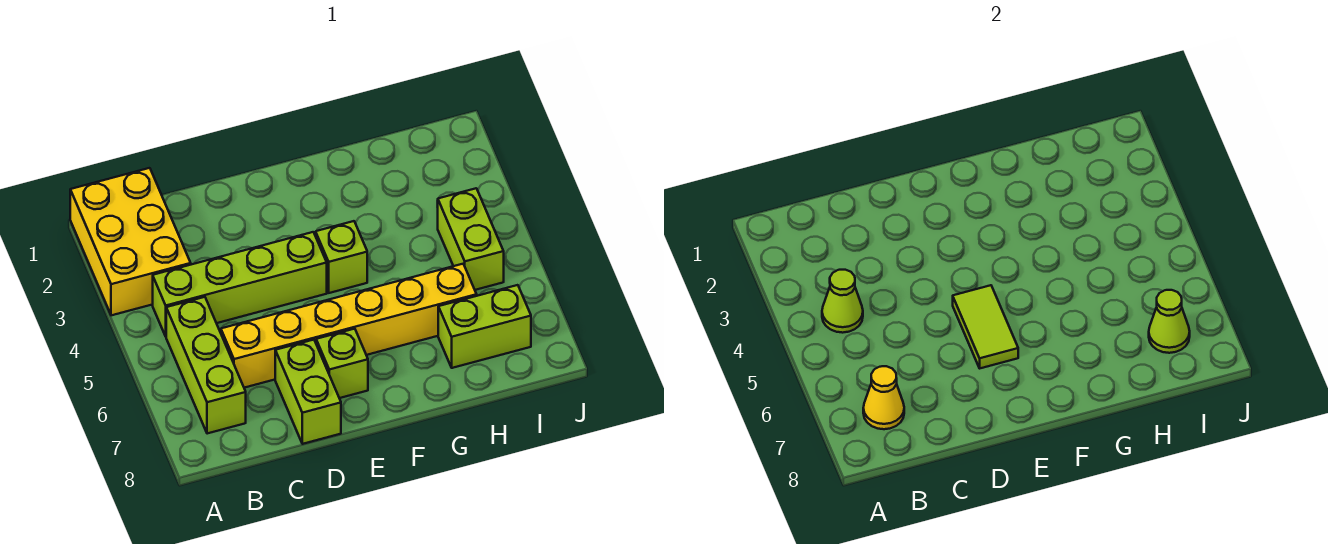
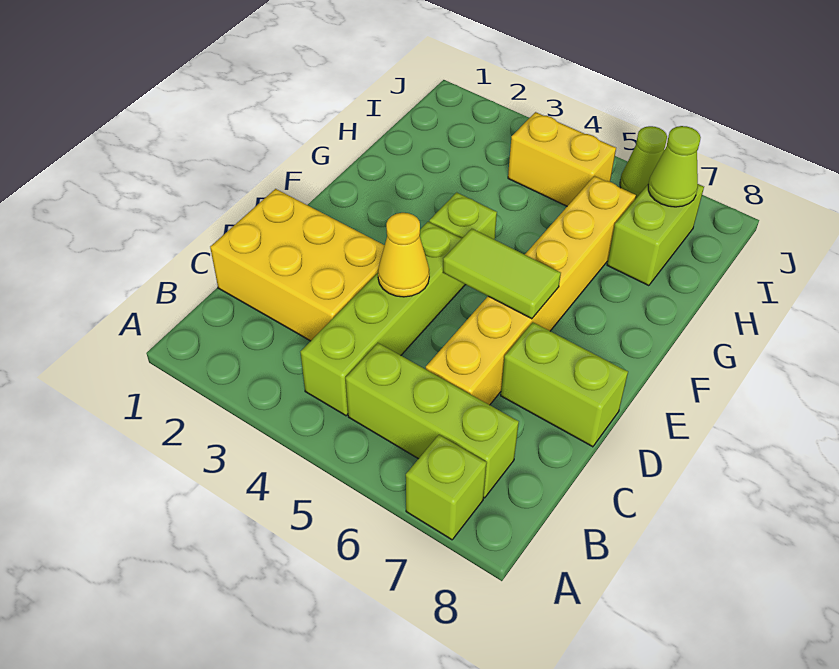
yellow 2x3 brick [70,168,191,315] -> yellow 2x3 brick moved to [210,189,385,341]
lime 1x1 cone [822,270,863,333] -> lime 1x1 cone moved to [620,126,667,199]
yellow 1x1 cone [863,366,904,429] -> yellow 1x1 cone moved to [378,213,429,297]
lime 1x1 brick [316,329,368,398] -> lime 1x1 brick moved to [406,435,487,540]
lime 1x2 brick [437,188,504,290] -> yellow 1x2 brick [508,112,616,206]

